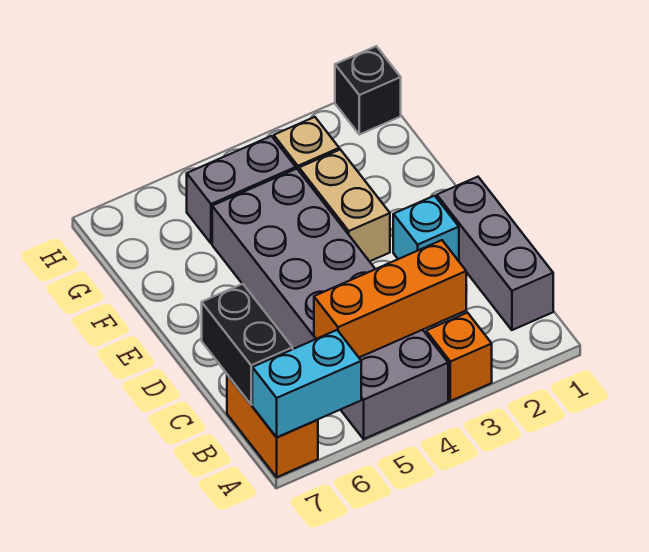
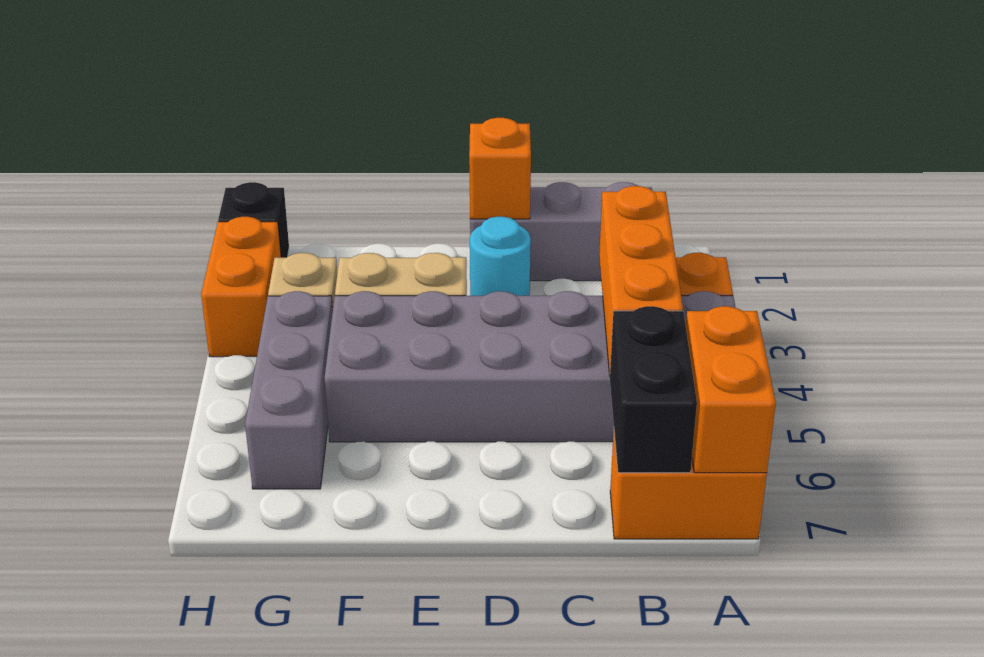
cyan 1x2 brick [252,330,361,437] -> orange 1x2 brick [686,306,776,473]
black 1x2 brick [202,284,293,405] -> black 1x2 brick turned to [610,306,697,473]
none -> orange 1x1 brick [469,118,531,219]
cyan 1x1 brick [393,196,459,261] -> cyan 1x1 round brick [470,217,531,296]
grey 1x2 brick [187,136,296,243] -> grey 1x3 brick [245,291,333,489]
none -> orange 1x2 brick [201,217,281,357]

